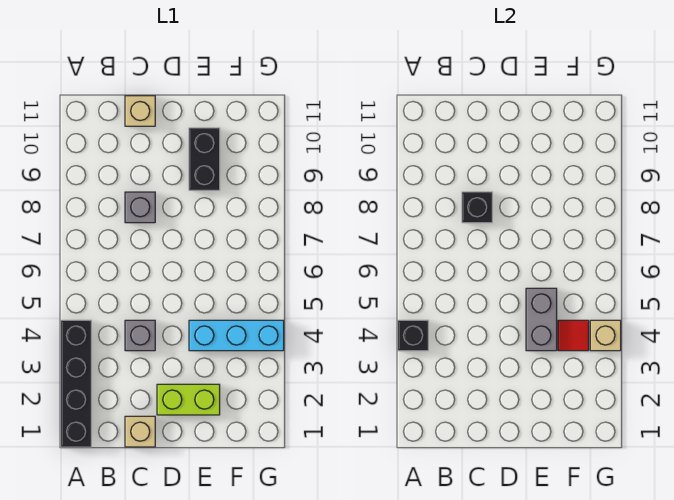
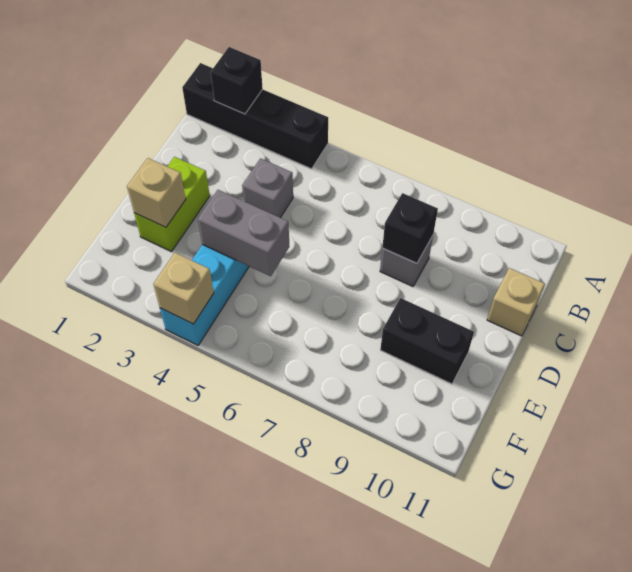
black 1x1 brick [398,320,428,351] -> black 1x1 brick moved to [211,47,263,114]
tan 1x1 brick [125,416,155,447] -> tan 1x1 brick moved to [127,158,186,227]
red 1x1 tile [558,320,589,351] -> none

